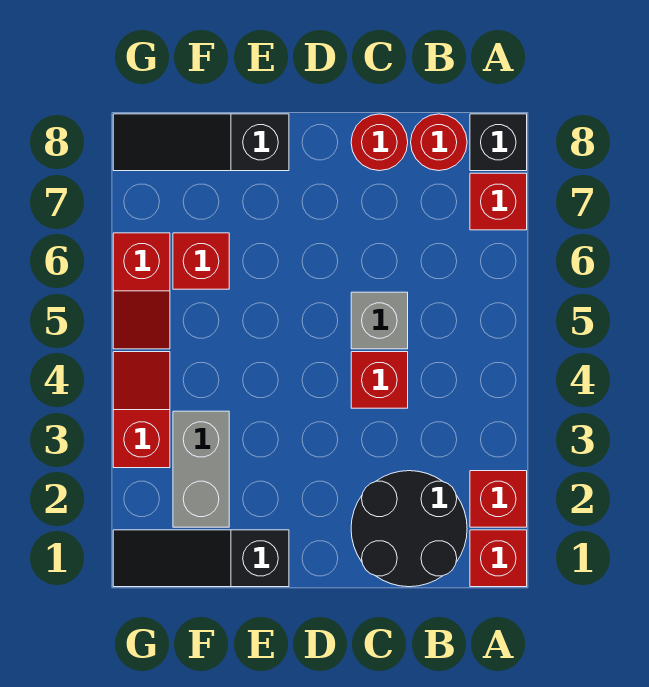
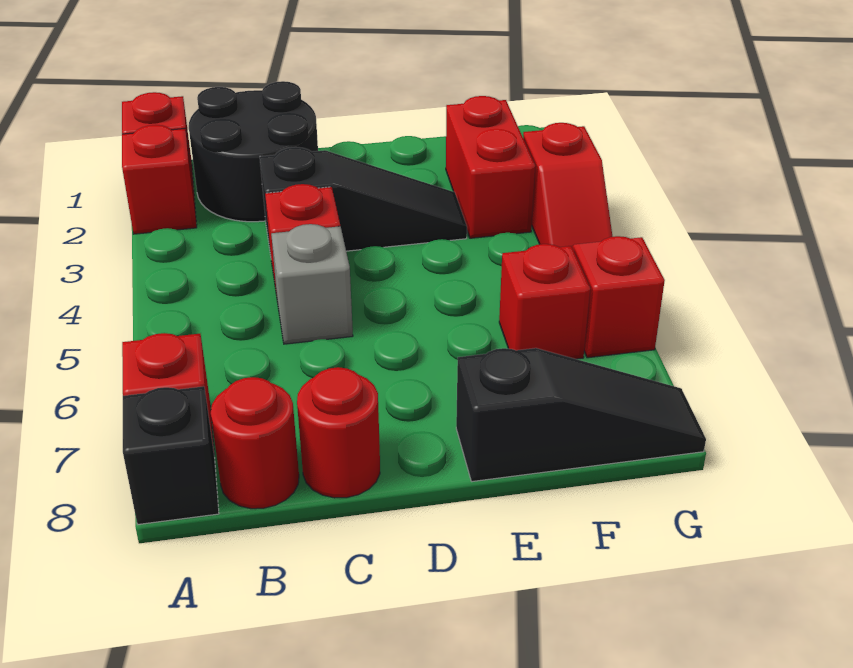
black 1x3 slope [113,530,289,587] -> black 1x3 slope moved to [260,147,467,255]
grey 1x2 brick [173,411,229,527] -> red 1x2 brick [446,96,535,238]

